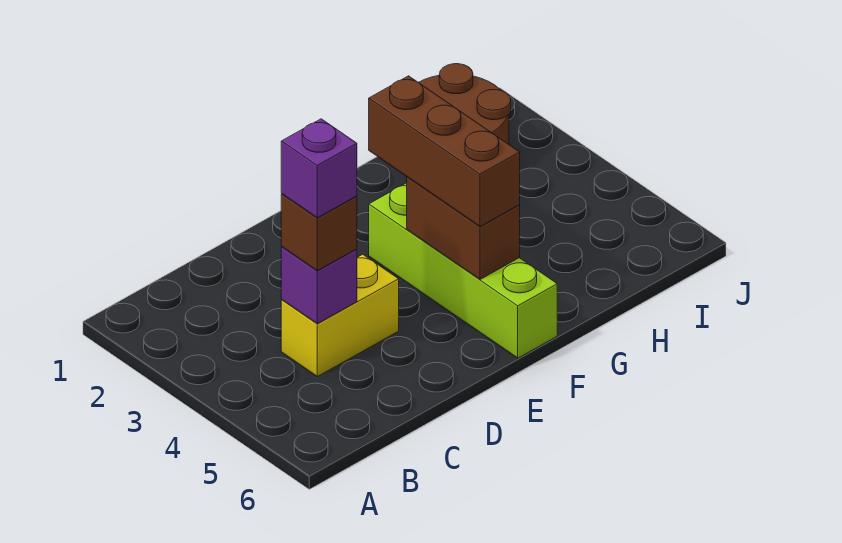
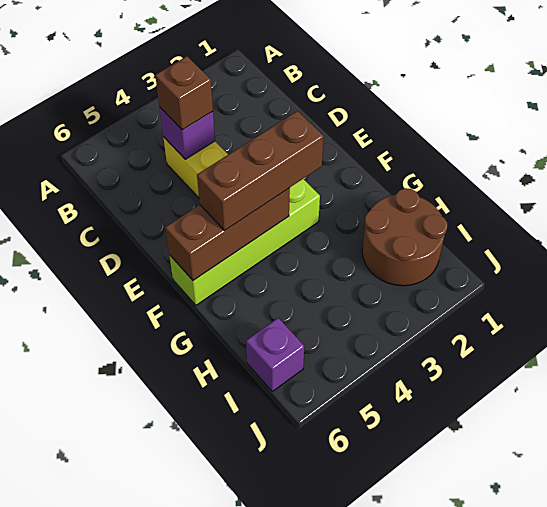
purple 1x1 brick [281,119,357,218] -> purple 1x1 brick moved to [246,318,304,391]
brown 1x2 brick [407,177,520,279] -> brown 1x3 brick [165,188,290,280]

